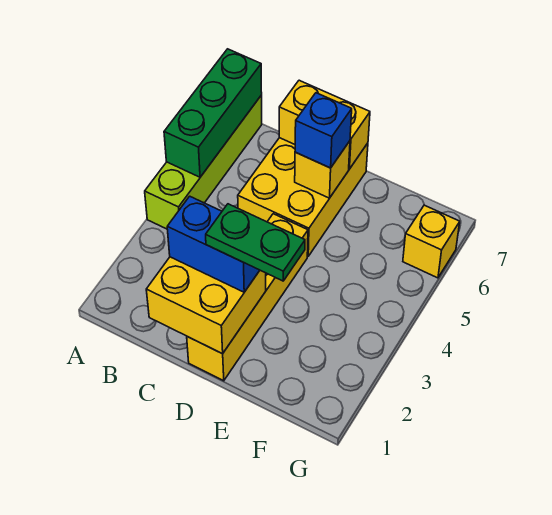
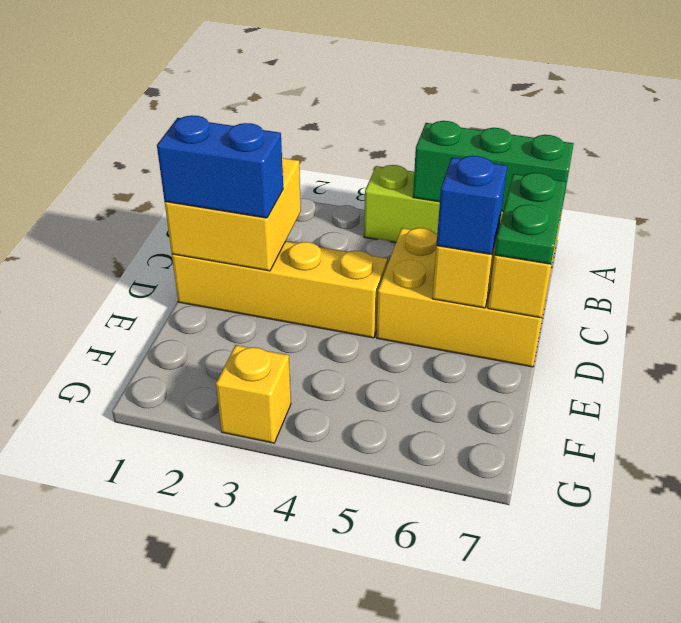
blue 1x2 brick [167,196,260,292] -> blue 1x2 brick turned to [157,115,283,218]
green 1x2 plate [206,204,305,281] -> green 1x2 plate moved to [495,173,566,264]
yellow 1x1 brick [403,205,460,278] -> yellow 1x1 brick moved to [216,345,291,443]

